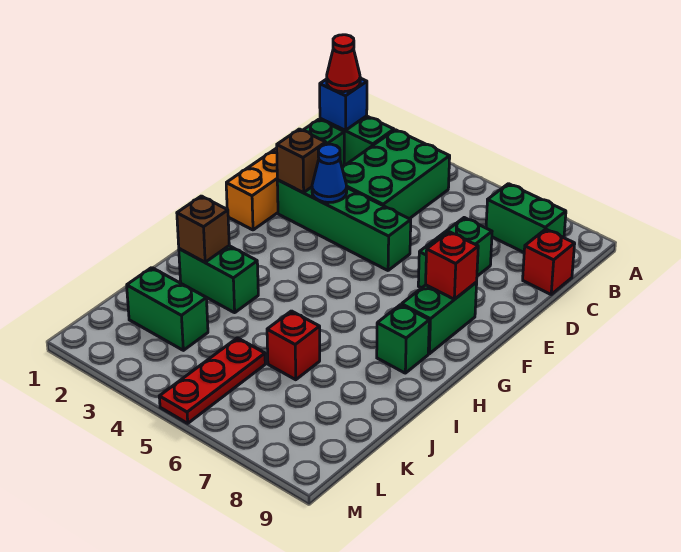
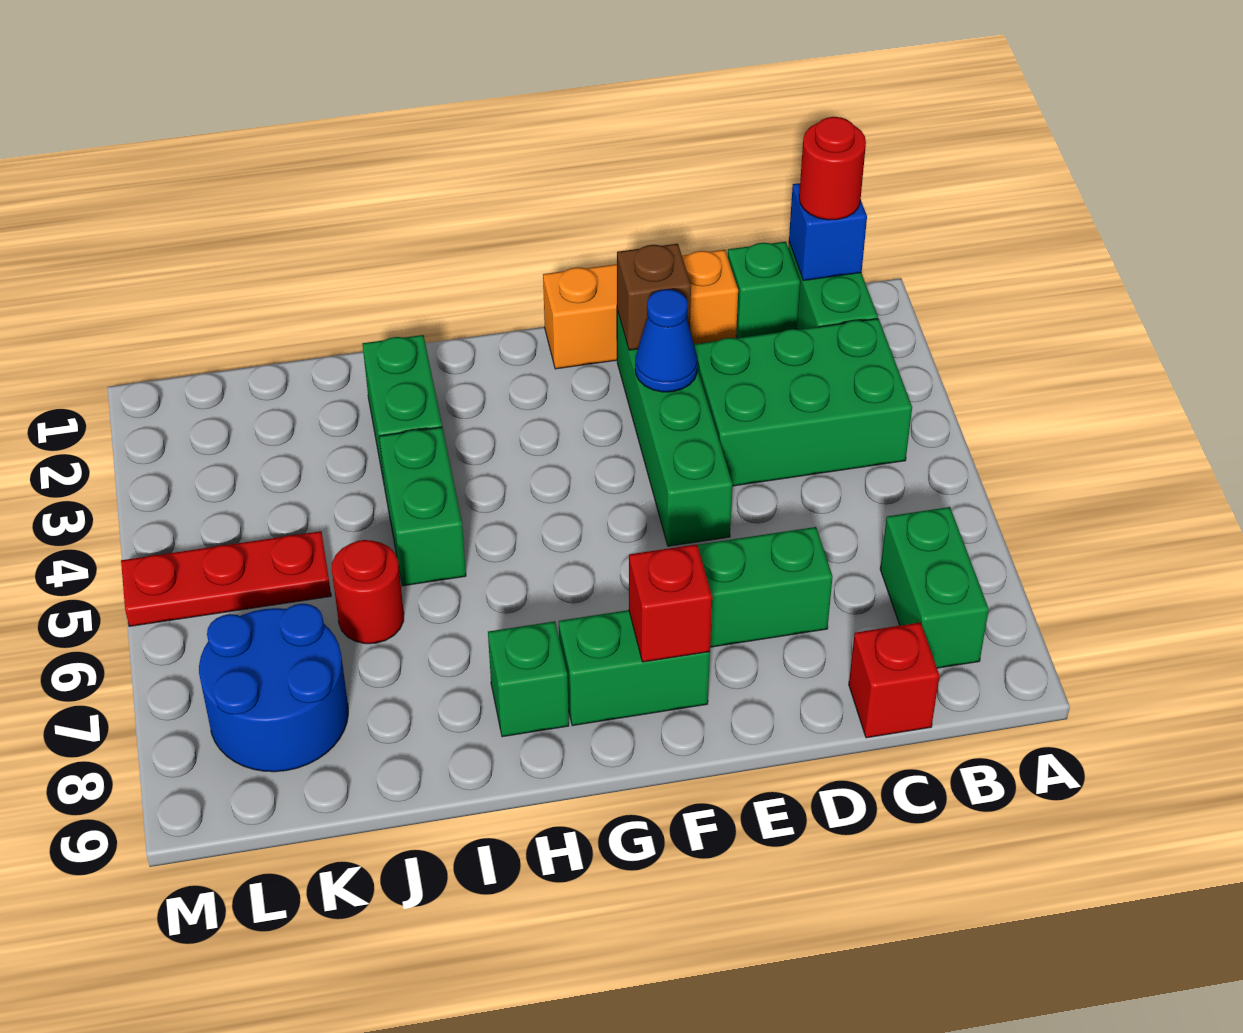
red 1x1 cone [327,35,360,92] -> red 1x1 round brick [799,117,866,220]
brown 1x1 brick [177,196,229,262] -> none
red 1x1 brick [267,311,320,380] -> red 1x1 round brick [332,540,404,644]
green 1x2 brick [127,268,208,350] -> green 1x2 brick moved to [379,427,466,586]
none -> blue 2x2 round brick [199,604,348,772]

